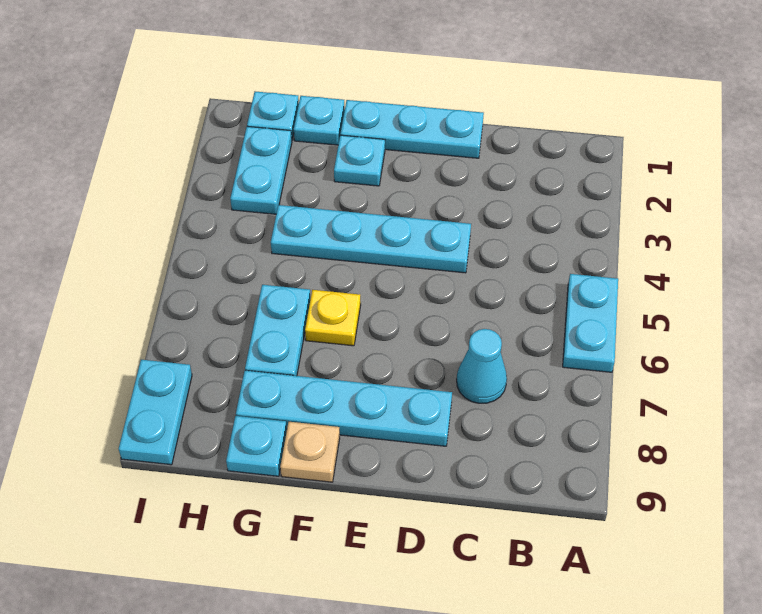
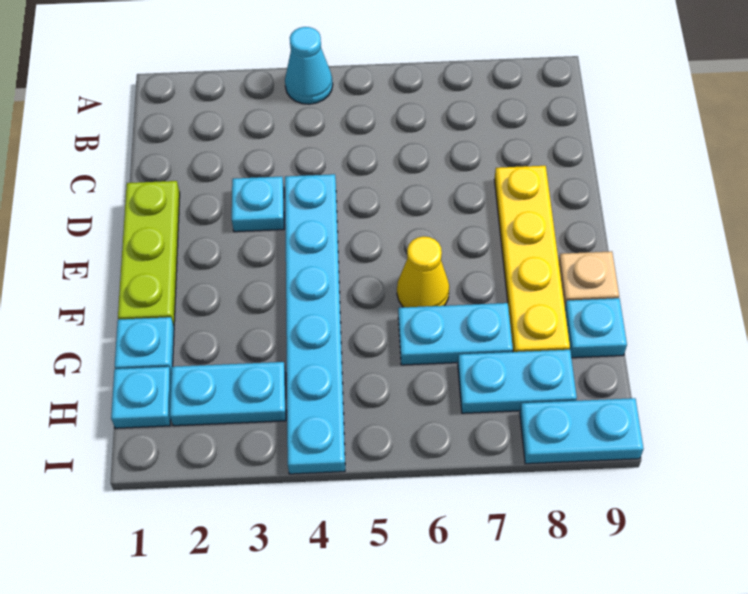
cyan 1x2 plate [563,274,618,372] -> cyan 1x2 plate moved to [458,350,577,413]
cyan 1x1 cone [457,329,507,403] -> cyan 1x1 cone moved to [285,27,333,104]
cyan 1x3 plate [340,100,484,158] -> lime 1x3 plate [118,181,180,326]
cyan 1x4 plate [271,205,471,273] -> cyan 1x6 plate [285,174,345,474]
cyan 1x4 plate [236,370,452,446] -> yellow 1x4 plate [494,166,570,352]
cyan 1x1 plate [334,135,385,186] -> cyan 1x1 plate moved to [232,177,284,232]
yellow 1x1 plate [305,290,361,346] -> yellow 1x1 cone [397,236,449,307]

